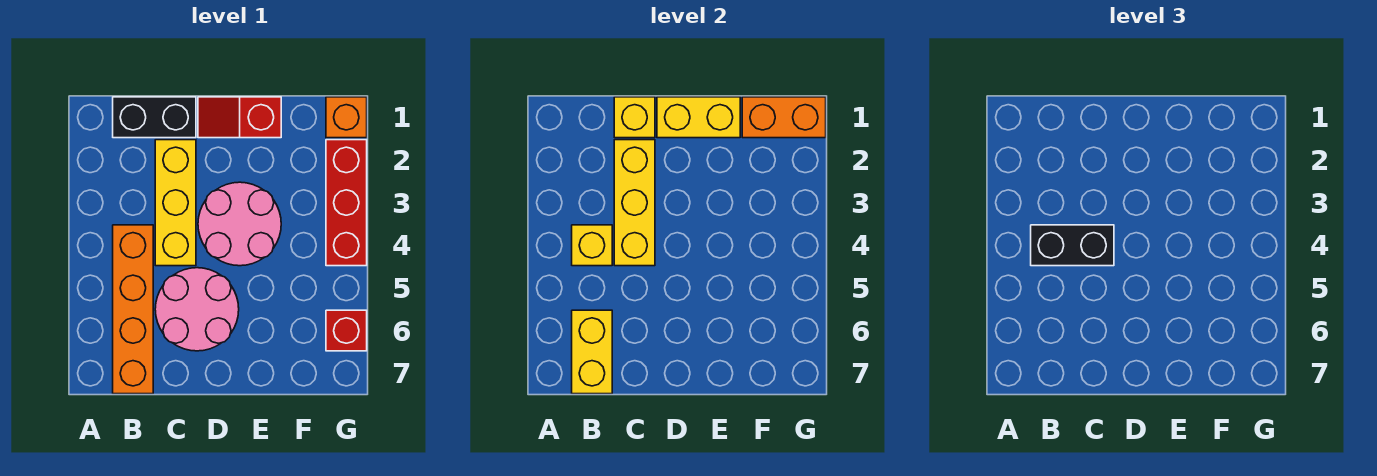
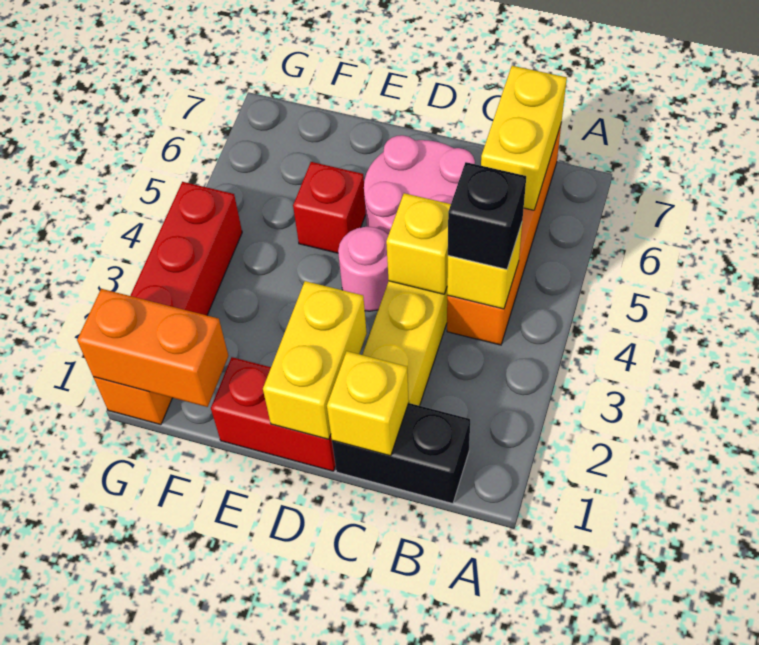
black 1x2 brick [1031,225,1114,266] -> black 1x1 brick [448,162,526,269]
yellow 1x3 brick [614,140,655,266] -> yellow 1x1 brick [386,193,451,294]
red 1x2 slope [198,97,281,138] -> red 1x2 brick [211,357,336,471]
yellow 1x2 brick [657,97,740,138] -> yellow 1x2 brick turned to [263,281,367,439]
pink 2x2 round brick [198,182,281,266] -> pink 1x1 round brick [338,227,389,311]
red 1x1 brick [326,310,367,351] -> red 1x1 brick moved to [293,162,366,253]

